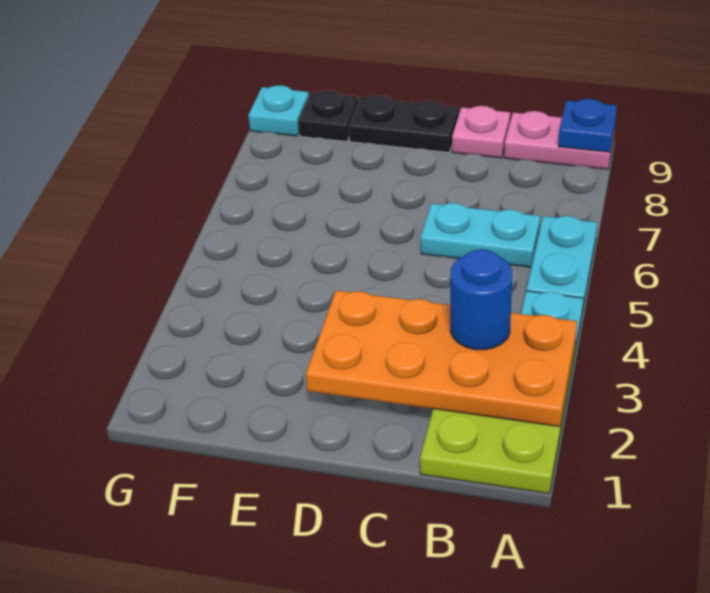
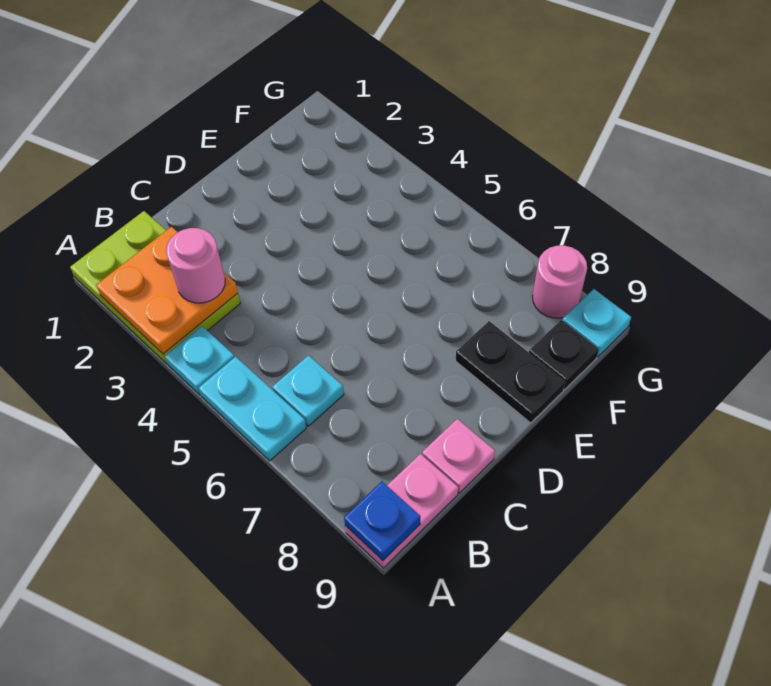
orange 2x4 plate [306,290,577,427] -> orange 2x2 plate [96,227,238,354]
blue 1x1 round brick [450,249,512,350] -> pink 1x1 round brick [166,228,225,303]
cyan 1x2 plate [421,203,540,267] -> cyan 1x1 plate [272,355,344,426]
black 1x2 plate [349,95,459,152] -> black 1x2 plate turned to [455,321,565,423]
none -> pink 1x1 round brick [532,245,587,318]

